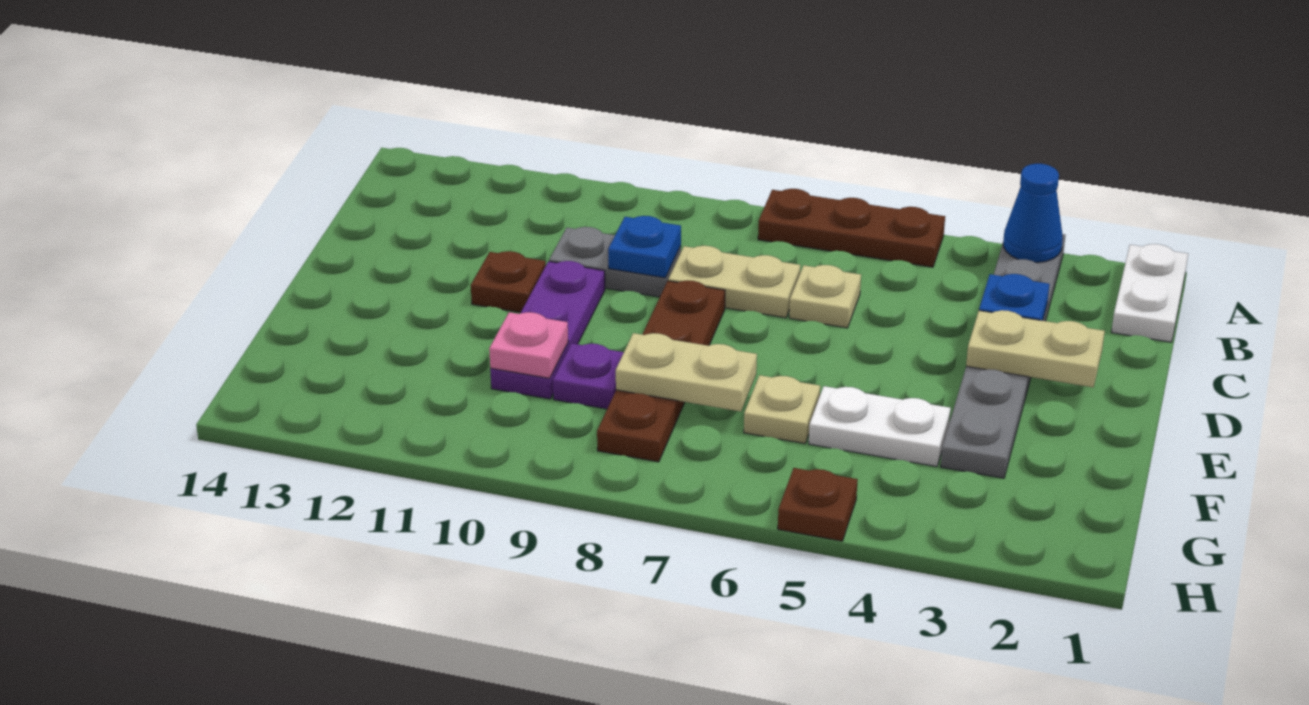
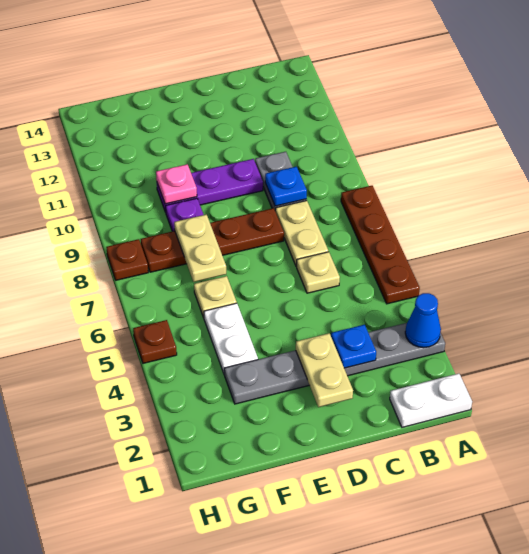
brown 1x3 plate [758,189,945,267] -> brown 1x4 plate [341,186,420,304]
brown 1x1 plate [471,251,546,313] -> brown 1x1 plate moved to [106,239,148,280]

